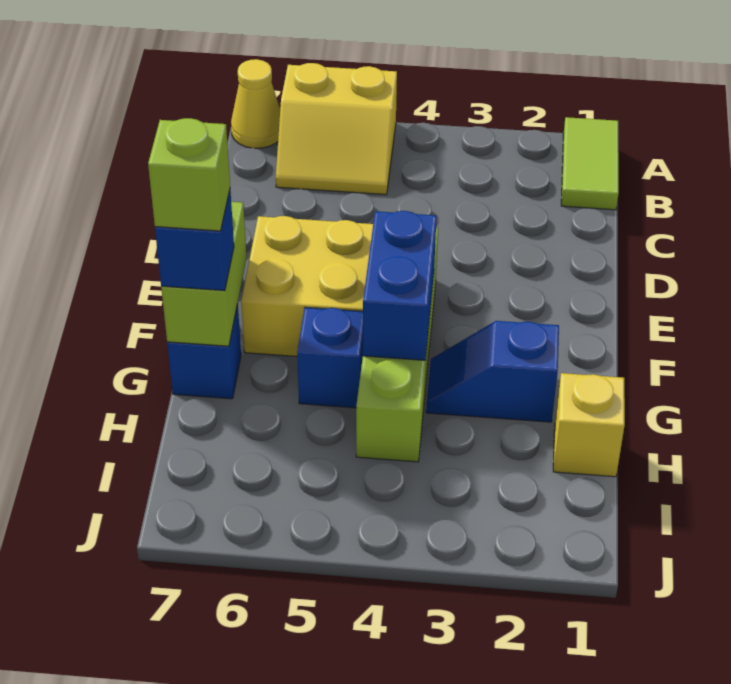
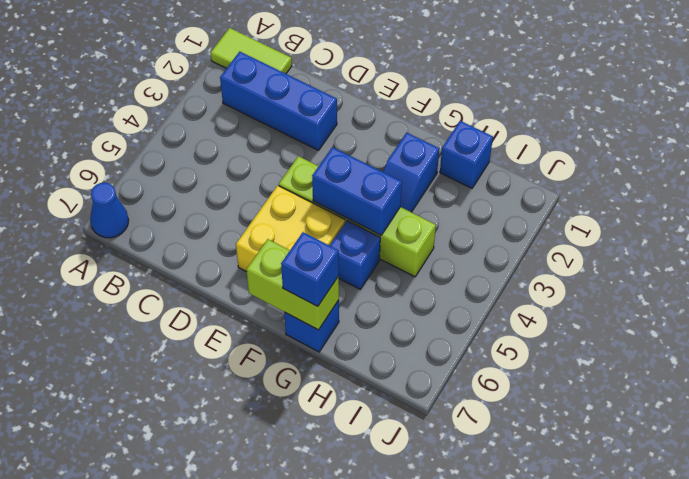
yellow 2x2 slope [276,63,397,195] -> none
yellow 1x1 cone [231,59,280,148] -> blue 1x1 cone [90,183,129,238]
none -> blue 1x3 brick [220,52,337,150]
lime 1x1 brick [148,118,230,231] -> none
yellow 1x1 brick [553,373,625,477] -> blue 1x1 brick [440,121,493,188]

